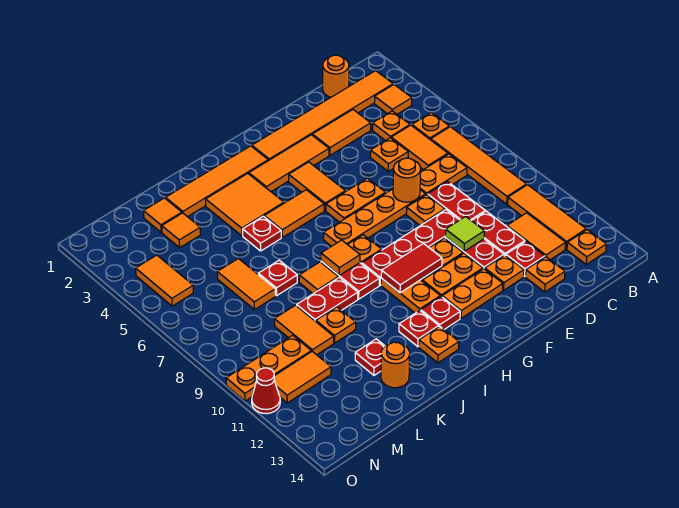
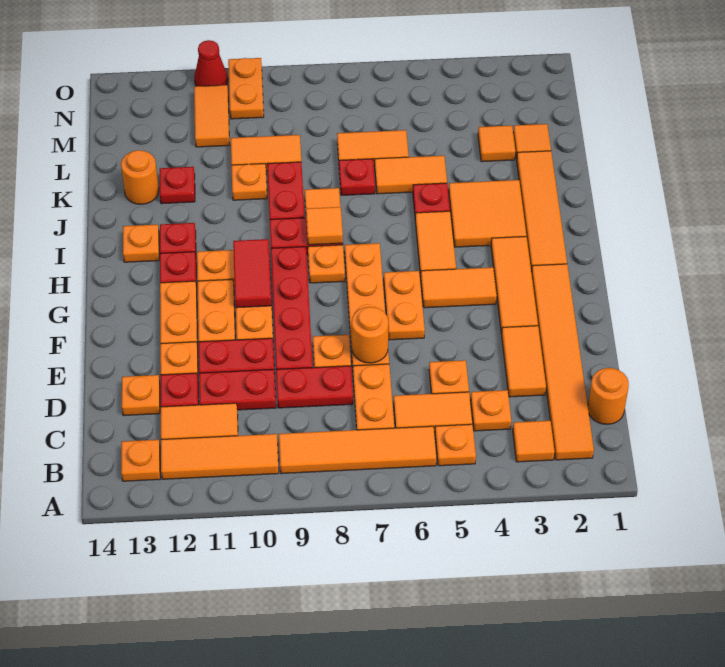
lime 1x1 tile [445,216,484,251] -> none
orange 1x3 plate [226,335,311,401] -> orange 1x2 plate [228,58,264,119]
orange 1x2 tile [136,255,193,306] -> orange 1x2 tile moved to [375,156,447,194]

